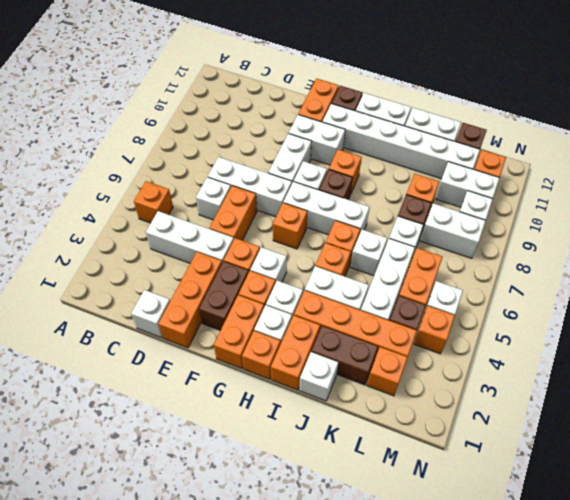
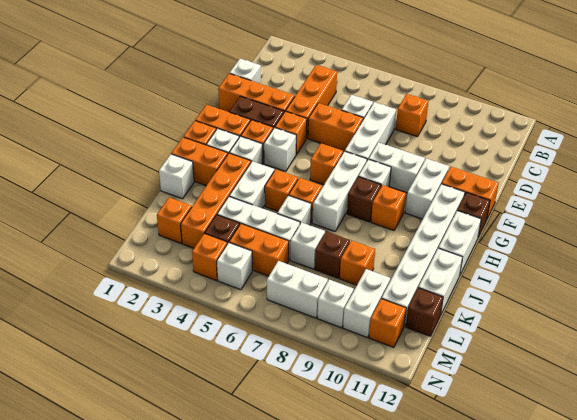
orange 1x1 brick [134,181,173,223] -> orange 1x1 brick moved to [396,94,428,137]
white 1x3 brick [146,211,234,263] -> orange 1x3 brick [286,65,337,138]
brown 1x2 brick [311,326,378,385] -> none
white 1x2 brick [420,203,486,258] -> white 1x2 brick turned to [267,261,328,318]

